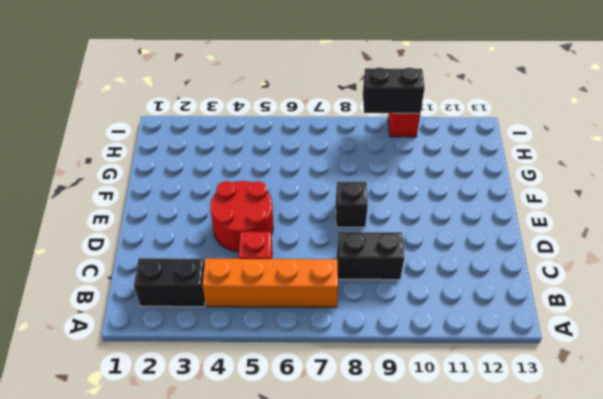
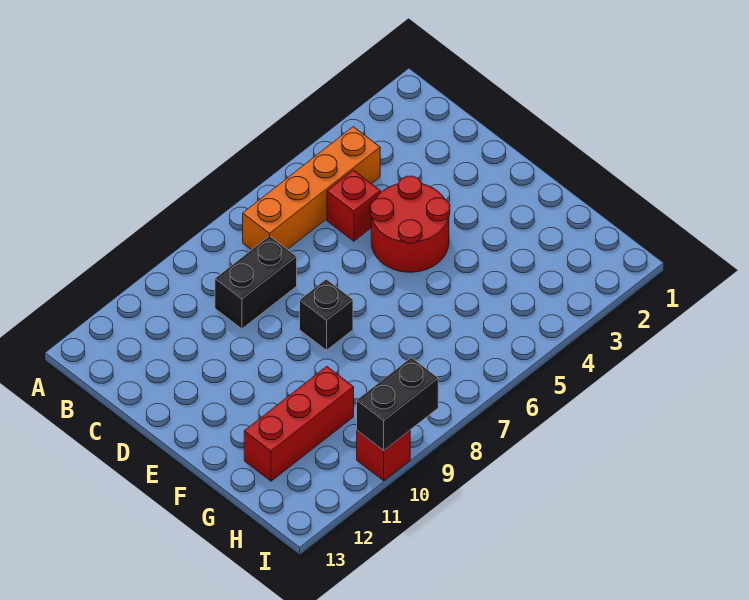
black 1x2 brick [134,258,205,307] -> none
none -> red 1x3 brick [244,366,354,481]

